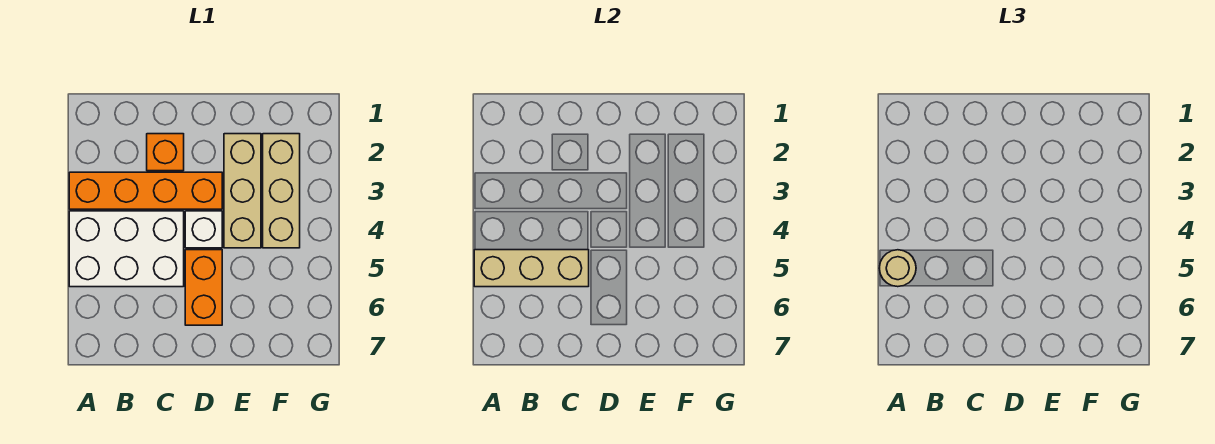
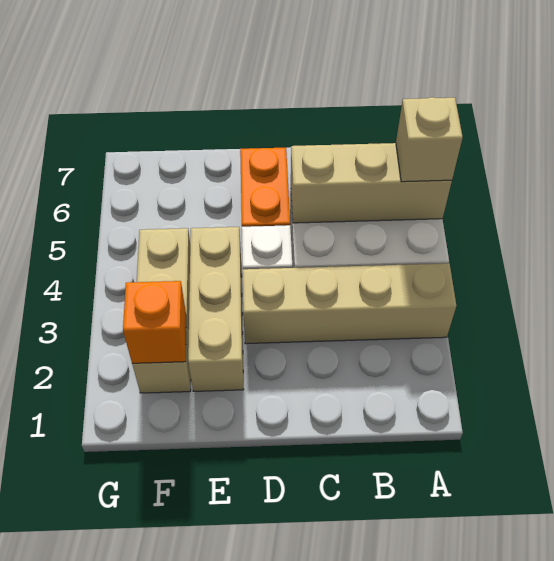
orange 1x4 brick [69,172,222,209] -> tan 1x4 brick [243,263,456,344]
tan 1x1 round brick [879,250,916,287] -> tan 1x1 brick [396,97,463,182]
orange 1x1 brick [147,134,184,171] -> orange 1x1 brick moved to [123,281,186,363]

